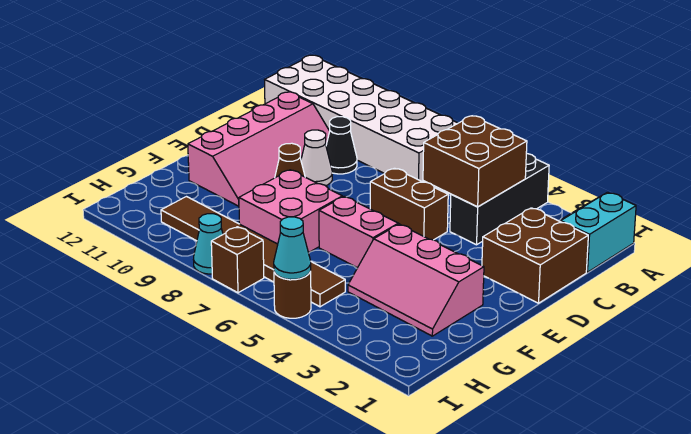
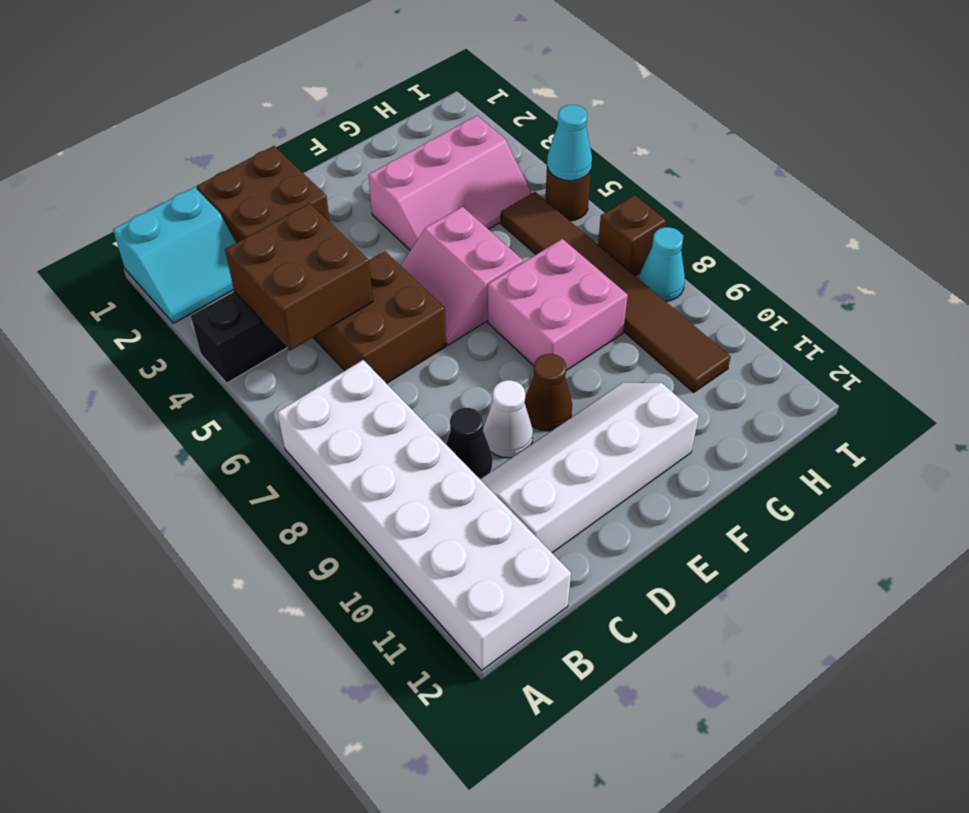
pink 2x4 slope [188,92,330,206] -> white 2x4 slope [480,383,699,553]
brown 1x2 brick [370,168,448,240] -> brown 2x2 brick [313,251,446,383]
pink 2x3 slope [348,224,484,336] -> pink 2x3 slope turned to [368,116,532,250]

